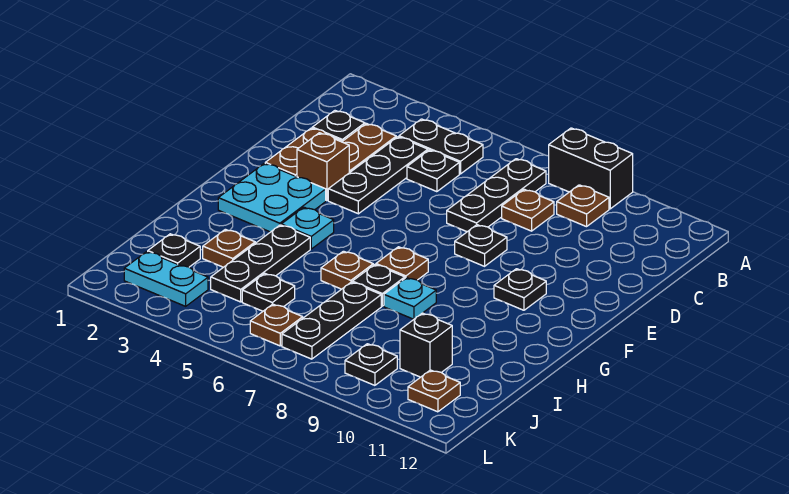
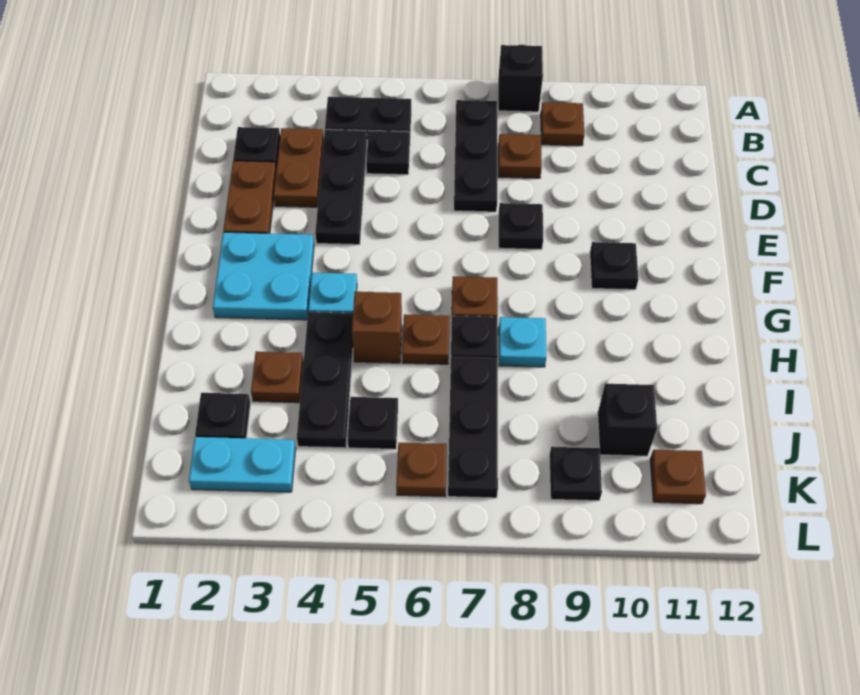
black 1x2 brick [549,128,633,209] -> black 1x1 brick [498,45,543,112]
brown 1x1 brick [297,133,349,201] -> brown 1x1 brick moved to [352,292,402,363]

